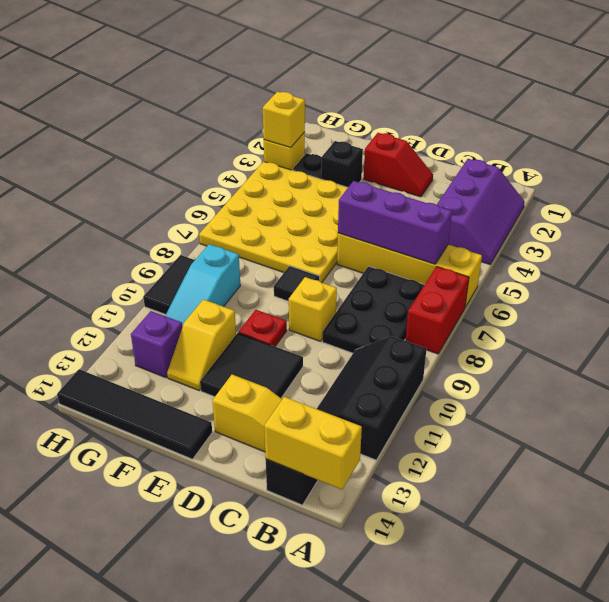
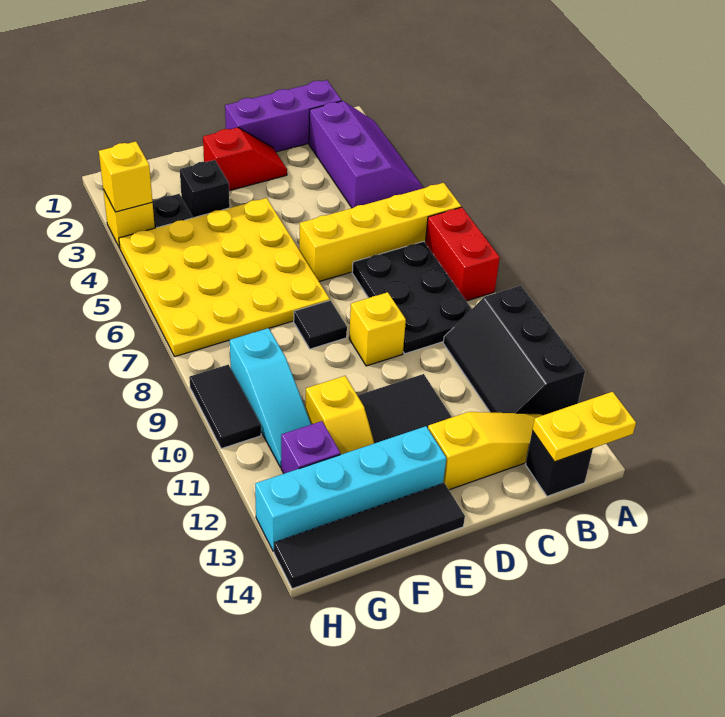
yellow 1x2 brick [264,397,362,490] -> yellow 1x2 plate [532,392,636,462]
purple 1x3 brick [338,181,452,264] -> purple 1x3 brick moved to [225,80,342,152]
red 1x1 plate [238,310,287,346] -> none
none -> cyan 1x4 brick [255,426,446,552]

